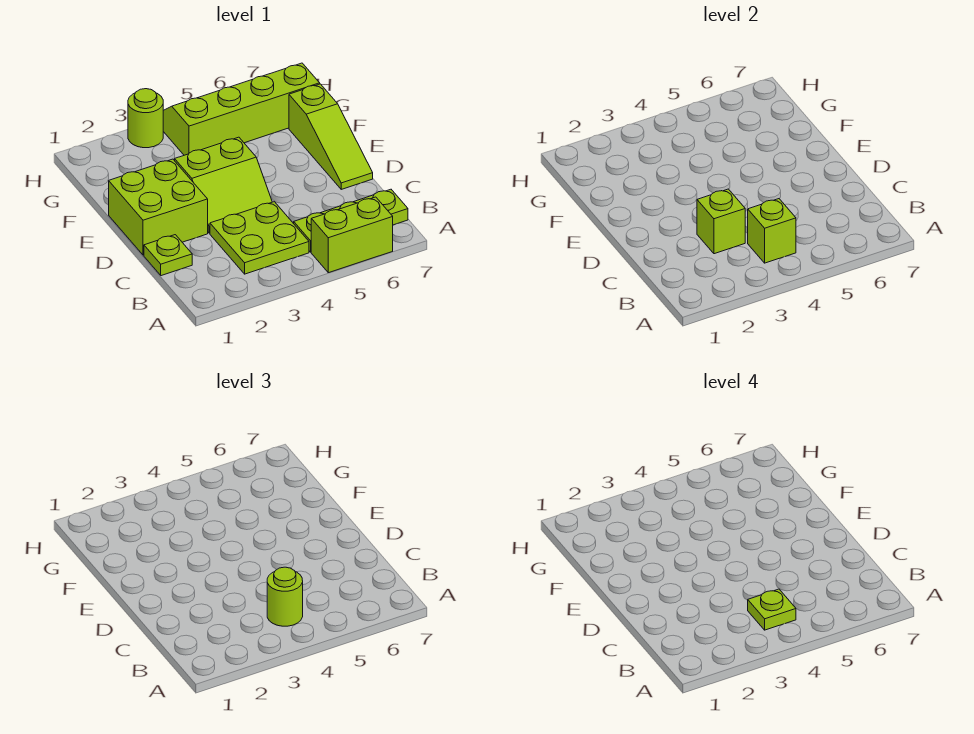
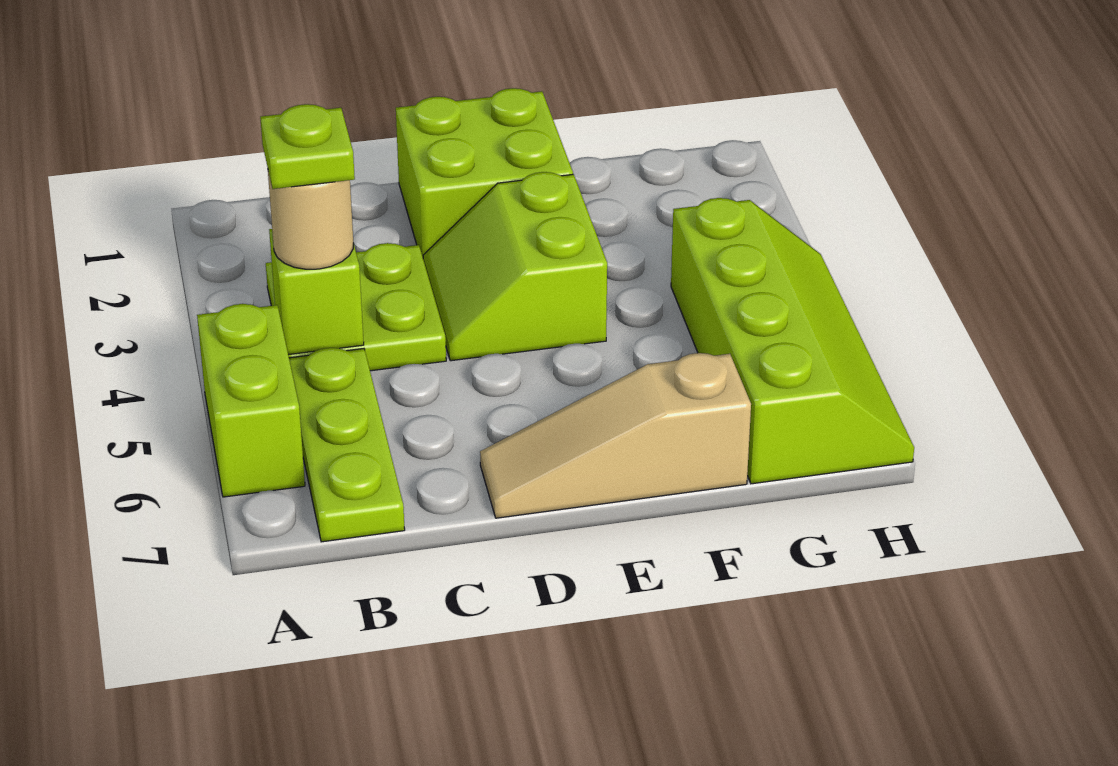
lime 1x1 round brick [267,567,303,626] -> tan 1x1 round brick [268,171,353,269]
lime 1x1 plate [144,235,192,276] -> none
lime 1x1 brick [697,189,745,254] -> none
lime 1x3 slope [289,84,373,189] -> tan 1x3 slope [480,353,751,518]
lime 1x1 round brick [128,89,163,148] -> none

